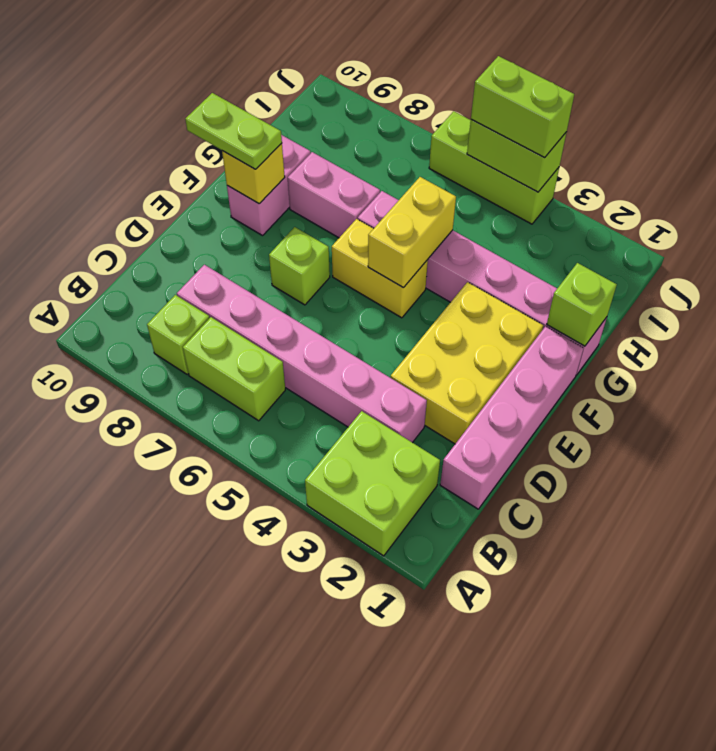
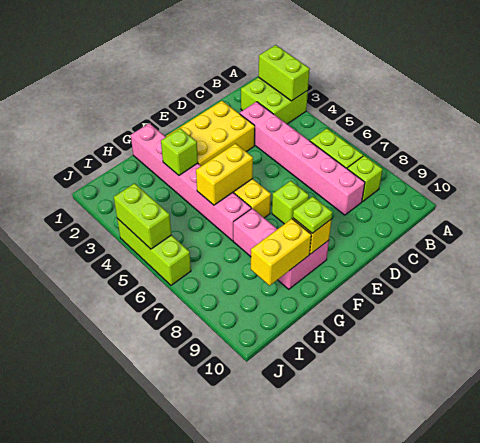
pink 1x4 brick [440,327,584,509] -> none
lime 1x2 plate [185,93,282,169] -> lime 1x1 plate [293,197,332,233]
lime 1x1 brick [547,263,617,346] -> lime 1x1 brick moved to [161,128,198,175]
none -> yellow 1x2 brick [251,219,311,286]
lime 1x2 brick [471,56,574,158] -> lime 1x2 brick moved to [259,45,310,101]

